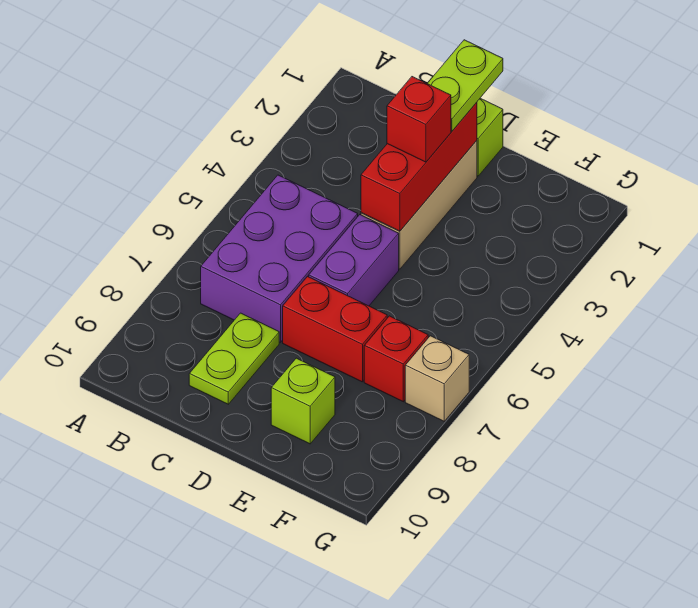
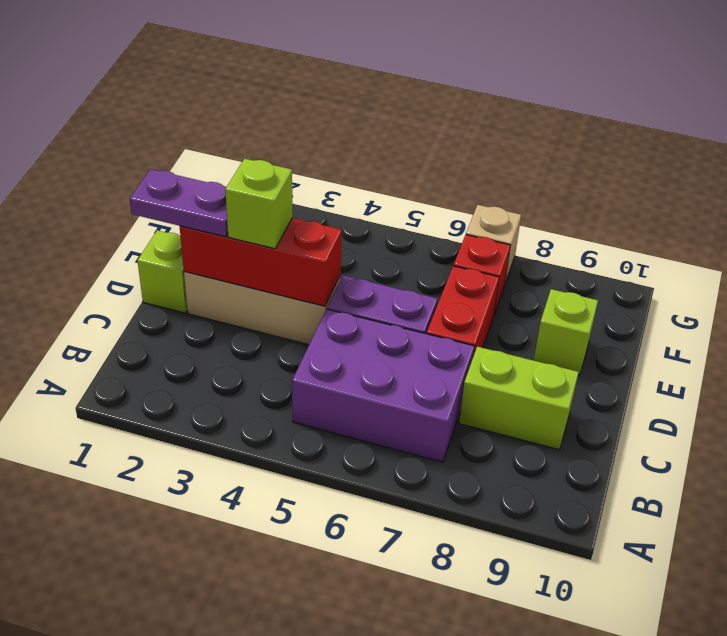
lime 1x2 plate [189,313,279,404] -> lime 1x2 brick [459,347,579,450]
lime 1x2 plate [427,40,503,131] -> purple 1x2 plate [130,169,228,237]
red 1x1 brick [387,77,451,162] -> lime 1x1 brick [225,159,293,249]

